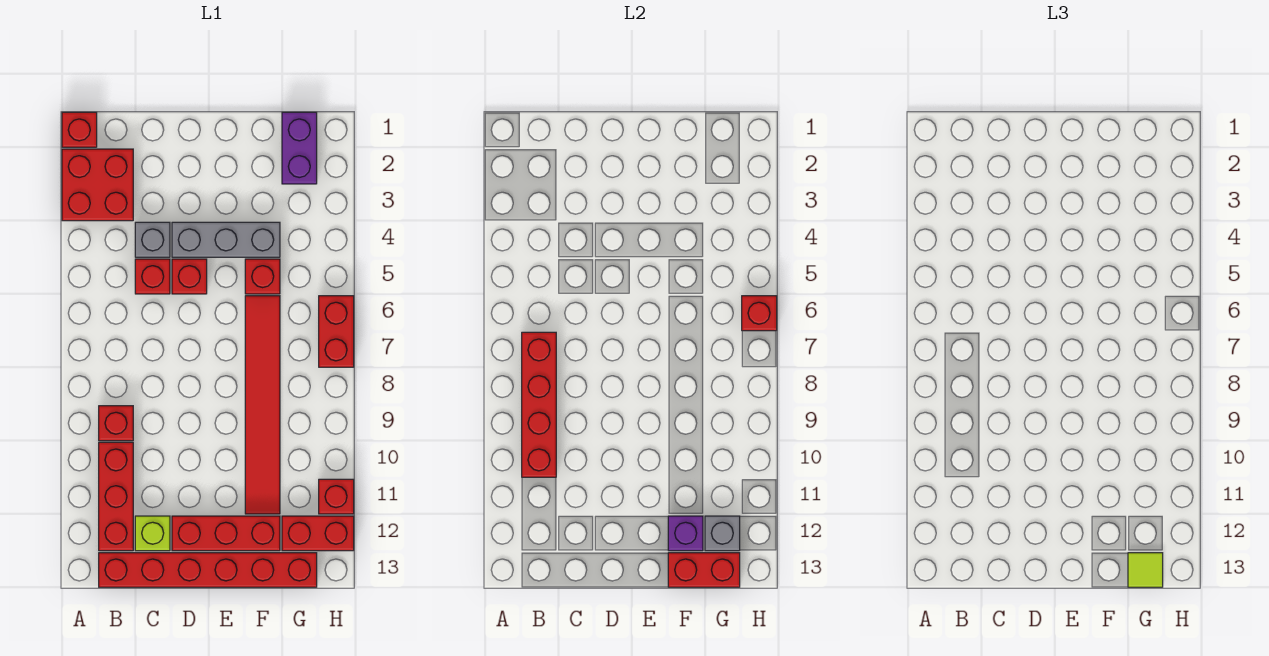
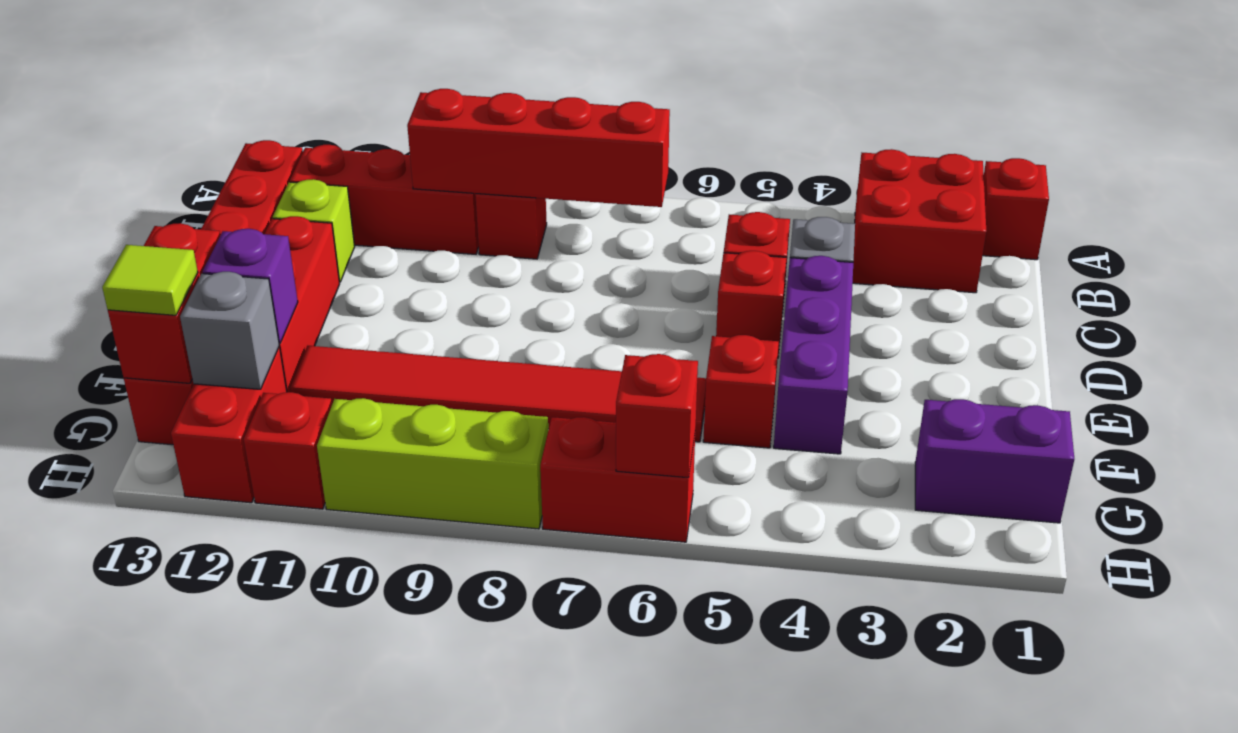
grey 1x3 brick [172,222,280,257] -> purple 1x3 brick [774,256,853,454]
none -> lime 1x3 brick [317,398,548,529]

